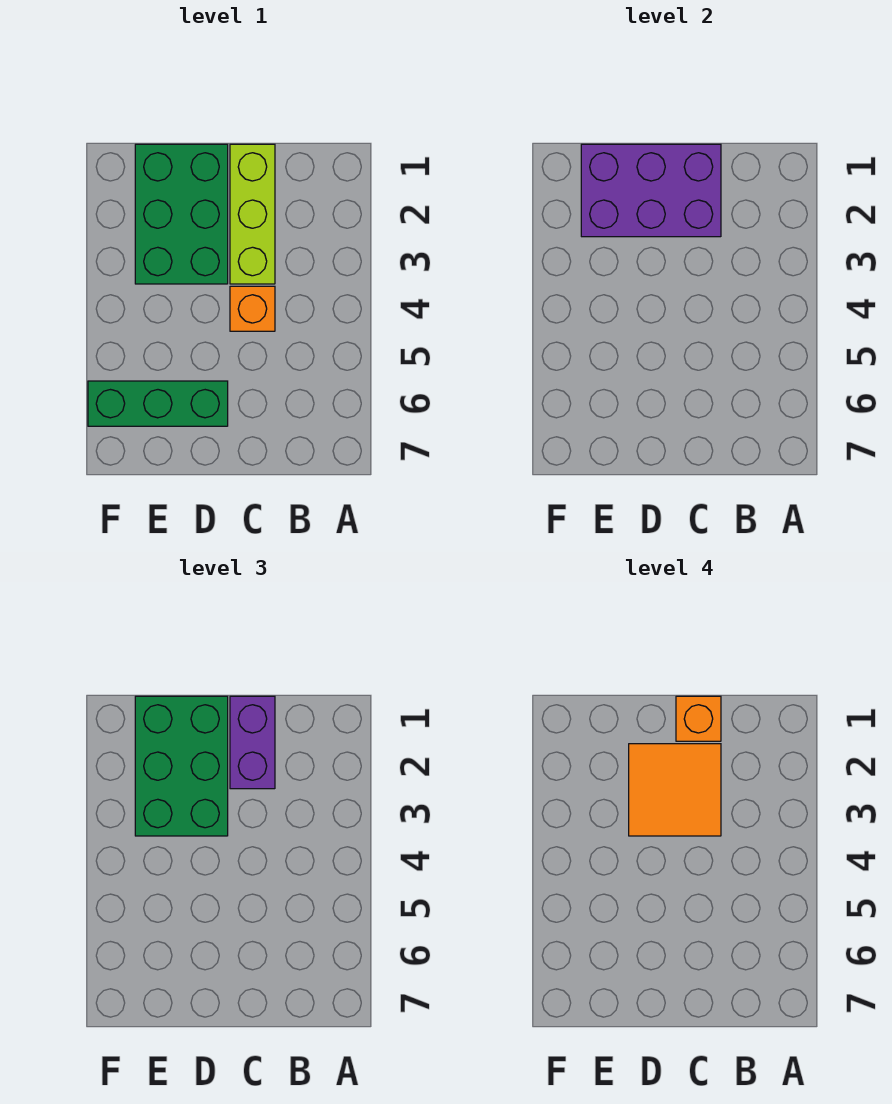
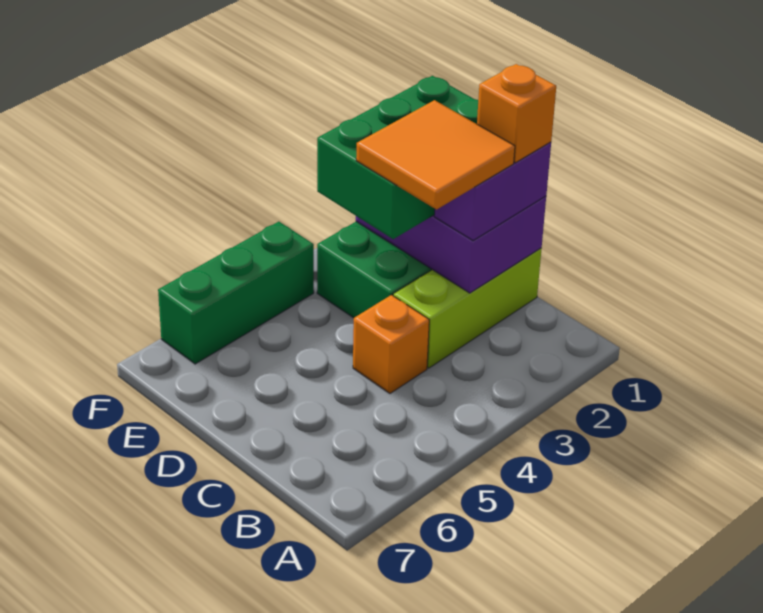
green 1x3 brick [88,381,228,426] -> green 1x3 brick turned to [158,222,314,364]

